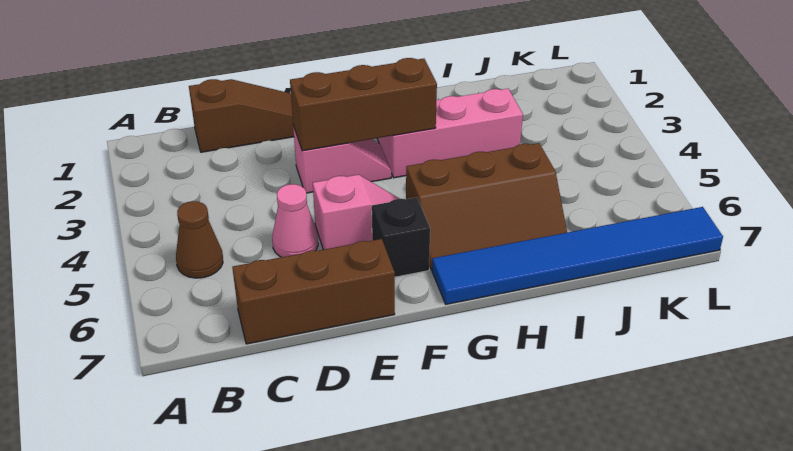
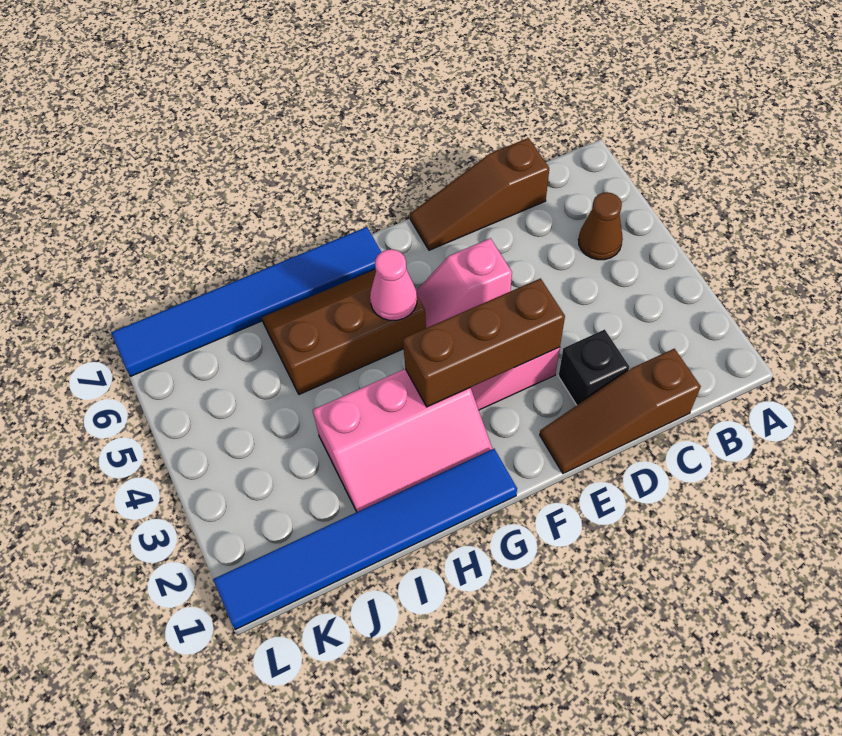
brown 1x3 brick [232,239,395,344] -> brown 1x3 slope [410,138,549,250]
pink 1x1 cone [272,184,318,257] -> pink 1x1 cone moved to [370,249,417,320]
black 1x1 brick [372,197,430,277] -> black 1x1 brick moved to [559,329,629,405]
none -> blue 1x6 tile [213,449,517,630]

